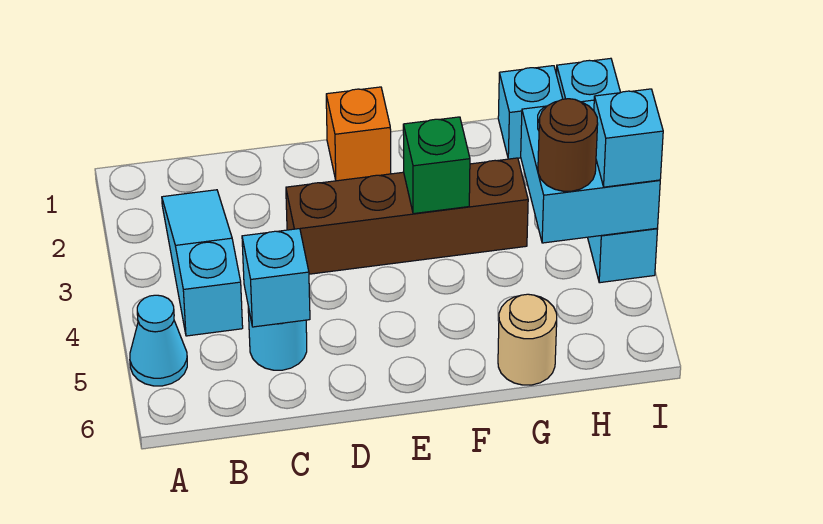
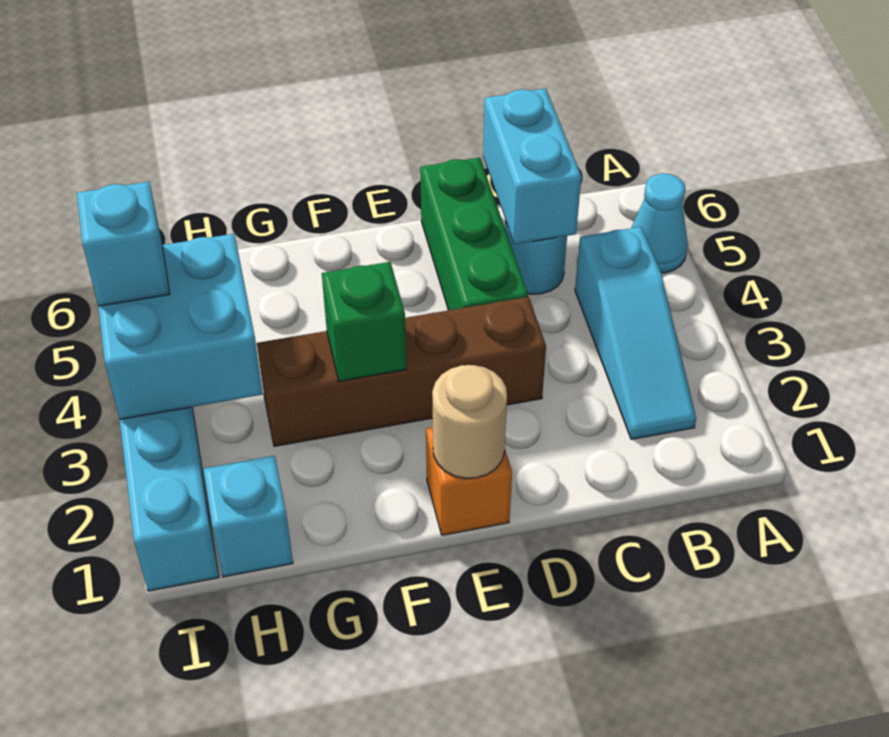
cyan 1x1 brick [242,229,310,327] -> cyan 1x2 brick [483,89,581,244]
none -> green 1x3 brick [420,158,528,310]
tan 1x1 round brick [498,294,557,385] -> tan 1x1 round brick moved to [432,365,507,479]
brown 1x1 round brick [538,99,598,191] -> none

